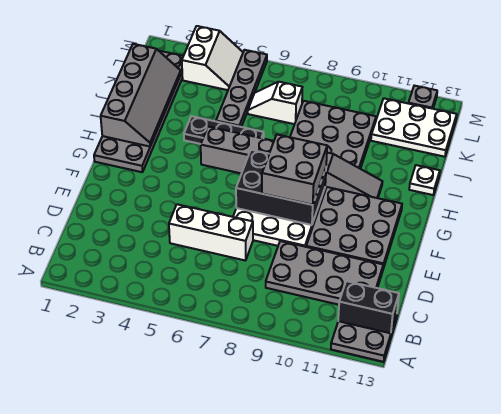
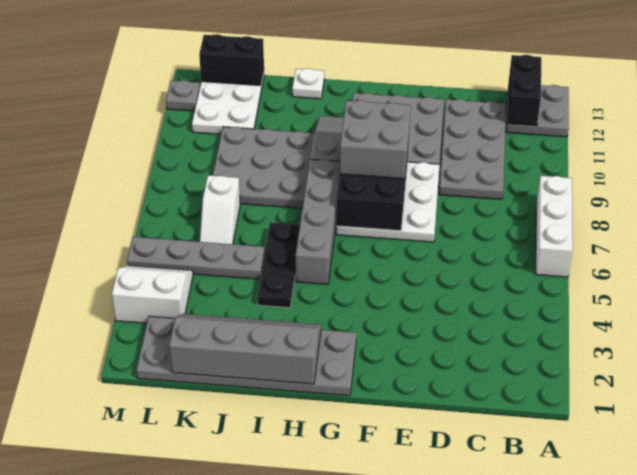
white 1x3 brick [169,204,253,261] -> white 1x3 brick moved to [536,176,573,277]
none -> black 1x2 brick [199,34,264,85]

